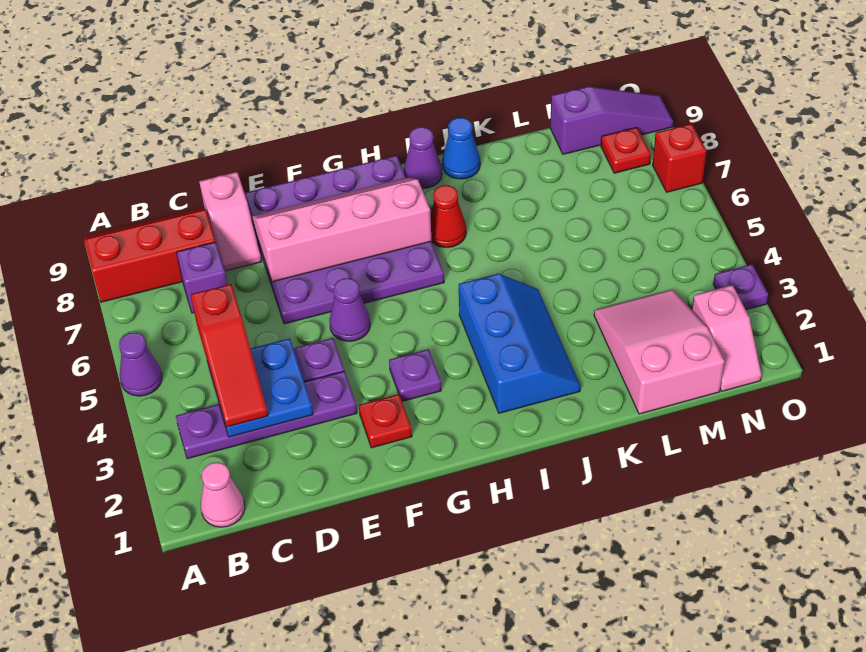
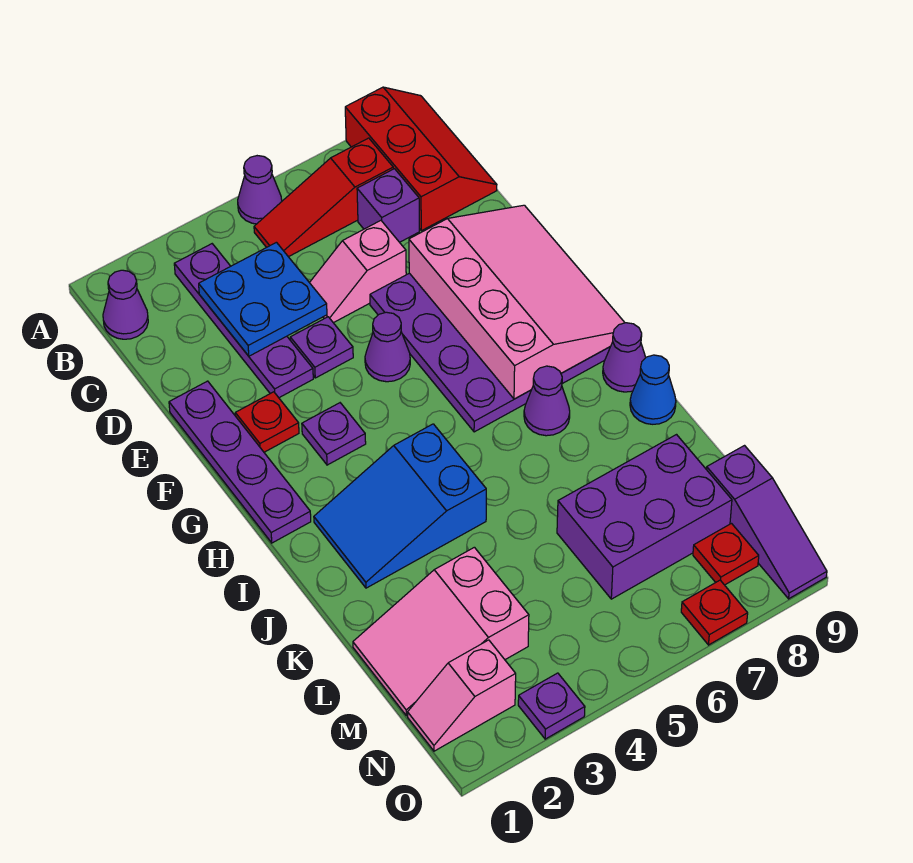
pink 1x1 cone [200,462,245,527] -> purple 1x1 cone [103,270,148,339]
red 1x3 slope [191,284,268,427] -> red 1x3 slope moved to [254,138,393,257]
pink 1x2 slope [199,172,262,271] -> pink 1x2 slope moved to [310,221,406,323]
none -> purple 1x4 plate [169,381,311,543]
pink 2x4 slope [252,178,432,282] -> pink 3x4 slope [409,205,625,399]
blue 2x3 slope [459,274,580,413] -> blue 2x3 slope turned to [314,424,486,588]
red 1x1 cone [430,185,466,248] -> purple 1x1 cone [524,366,570,436]
pink 2x3 slope [594,289,724,414] -> pink 2x3 slope turned to [353,547,529,716]
none -> purple 2x3 brick [557,435,732,599]
red 1x1 brick [653,124,707,192] -> red 1x1 plate [681,580,748,645]

